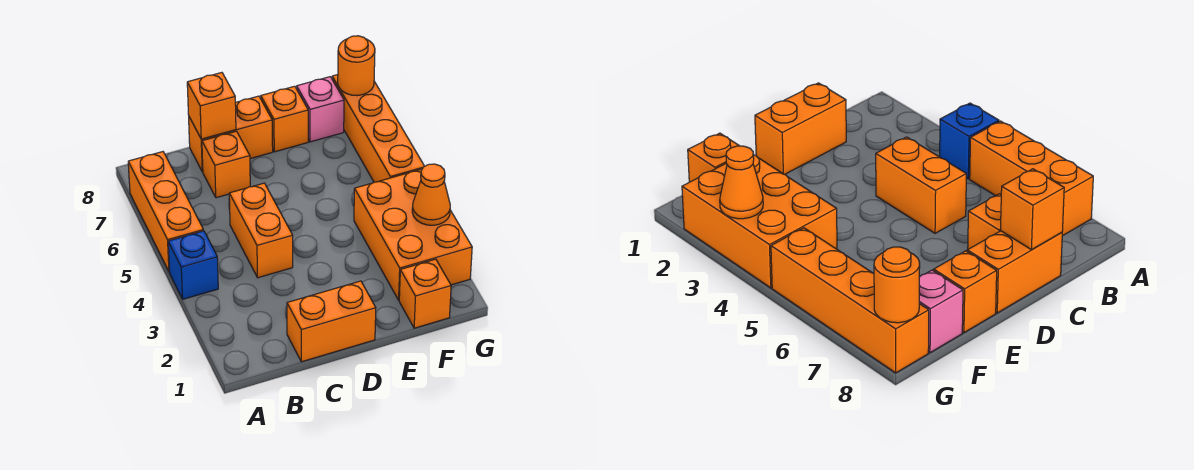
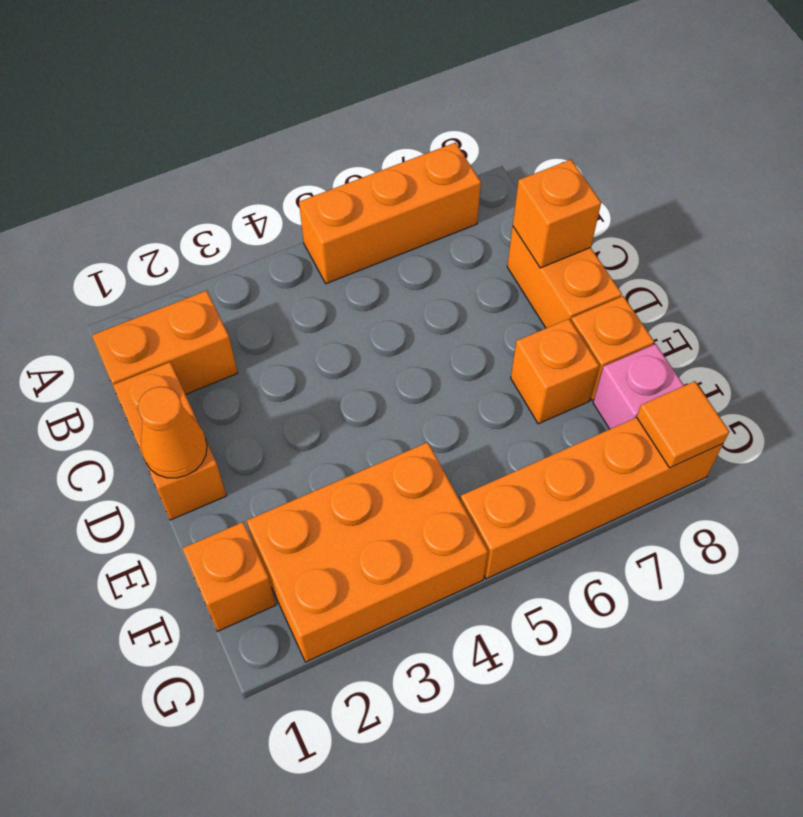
blue 1x1 brick [168,231,218,299] -> none
orange 1x2 brick [229,183,293,278] -> orange 1x2 brick moved to [92,291,237,394]
orange 1x1 brick [202,131,250,198] -> orange 1x1 brick moved to [511,319,599,424]
orange 1x1 cone [412,164,450,225] -> orange 1x1 cone moved to [138,387,207,478]
orange 1x1 round brick [338,36,375,96] -> orange 1x1 tile [637,381,729,468]

